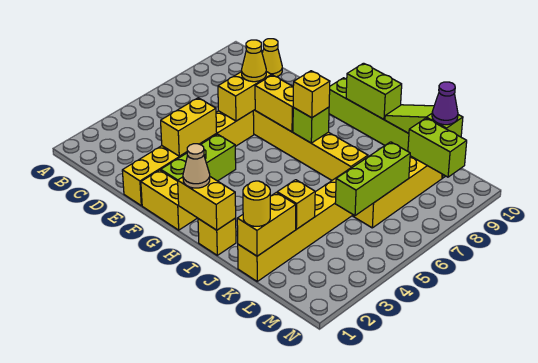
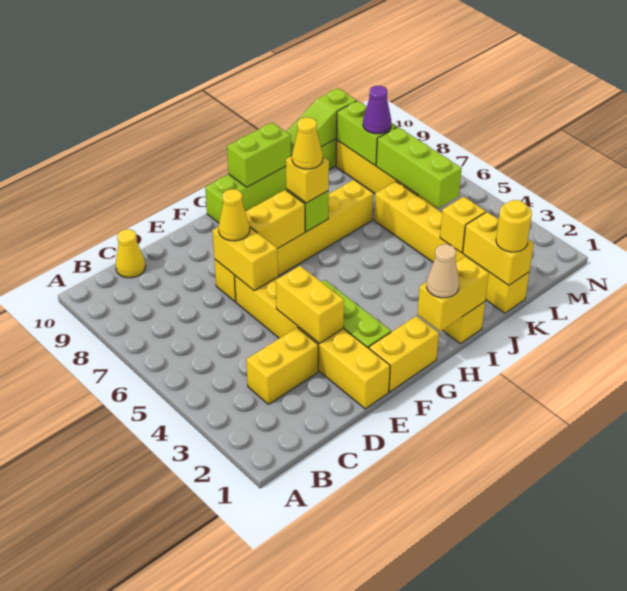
none -> yellow 1x2 brick [246,328,318,404]
none -> yellow 1x1 cone [292,117,323,169]
lime 1x2 brick [408,118,467,177] -> lime 1x2 brick turned to [336,101,397,166]
purple 1x1 cone [432,82,458,125] -> purple 1x1 cone moved to [363,86,391,134]

